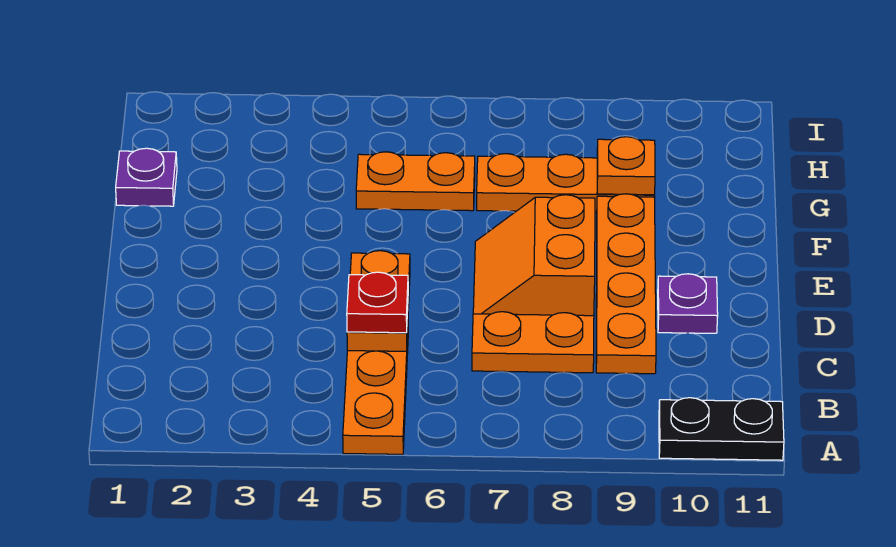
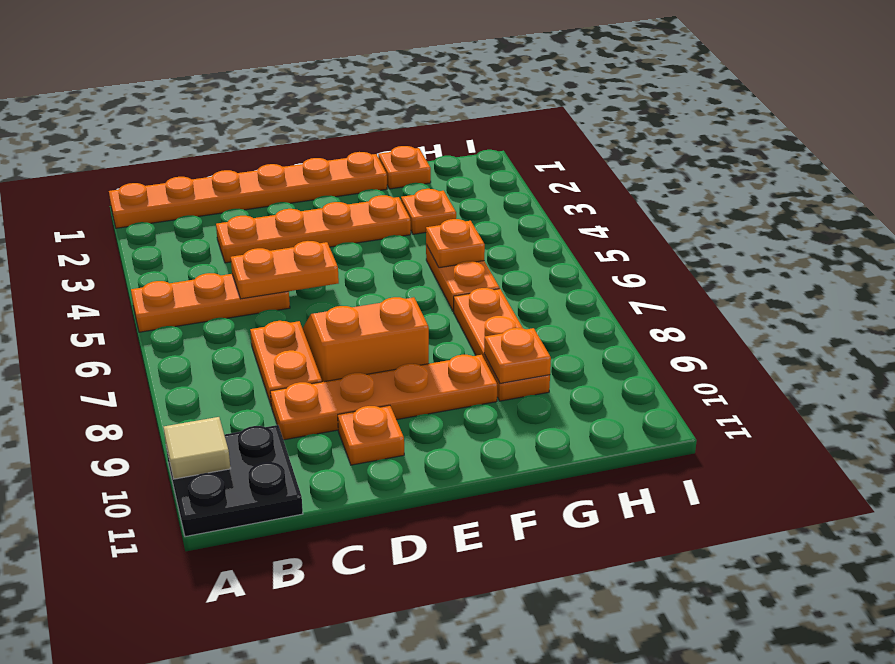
none -> orange 1x6 plate [109,152,387,228]
black 1x2 plate [659,398,784,460] -> black 2x2 plate [166,425,303,537]
none -> tan 1x1 tile [164,417,231,479]
none -> orange 1x4 plate [216,195,411,263]
red 1x1 plate [347,272,408,333] -> none
purple 1x1 plate [658,274,718,333] -> orange 1x1 plate [338,405,404,465]
purple 1x1 plate [116,148,177,206] -> orange 1x1 plate [378,146,431,189]
none -> orange 1x1 plate [401,189,456,234]
none -> orange 1x1 plate [426,219,485,268]

